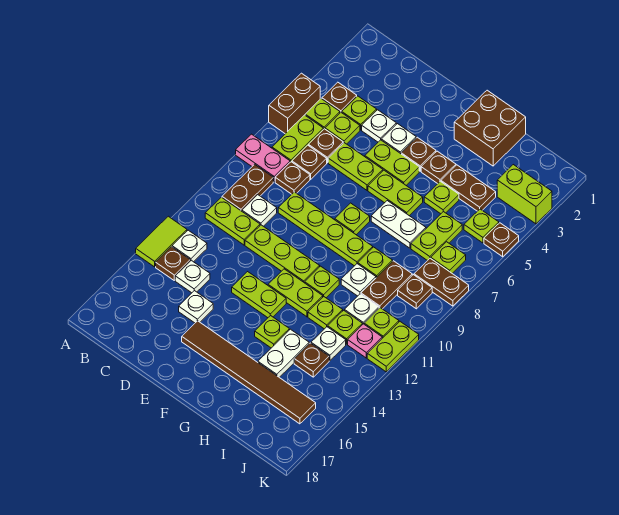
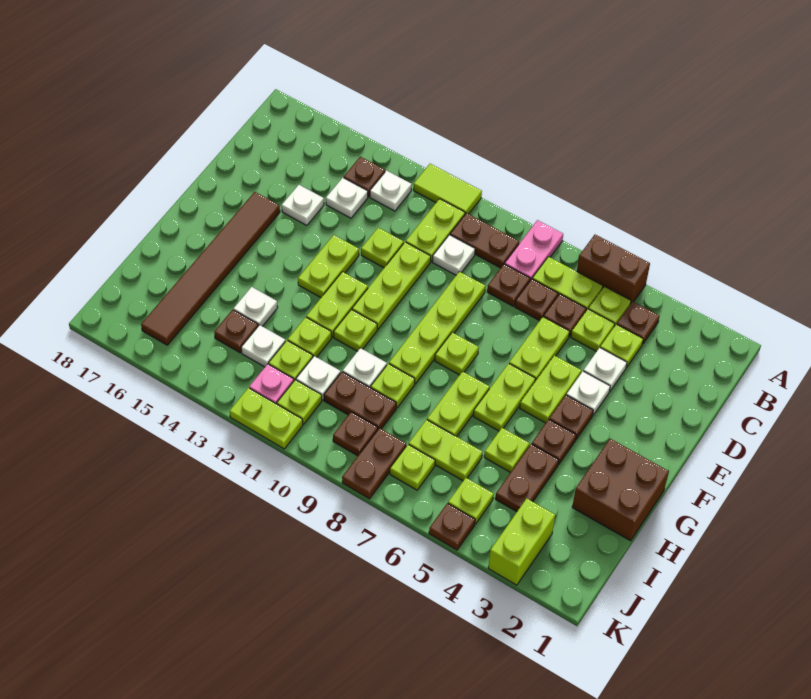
lime 1x2 tile [136,216,187,267] -> lime 1x2 tile moved to [413,164,482,214]
white 1x2 plate [371,201,426,248] -> lime 1x2 plate [427,372,489,437]
lime 1x1 plate [255,316,289,348] -> lime 1x1 plate moved to [361,228,404,268]
white 1x2 plate [258,329,309,377] -> white 1x1 plate [234,287,278,326]

